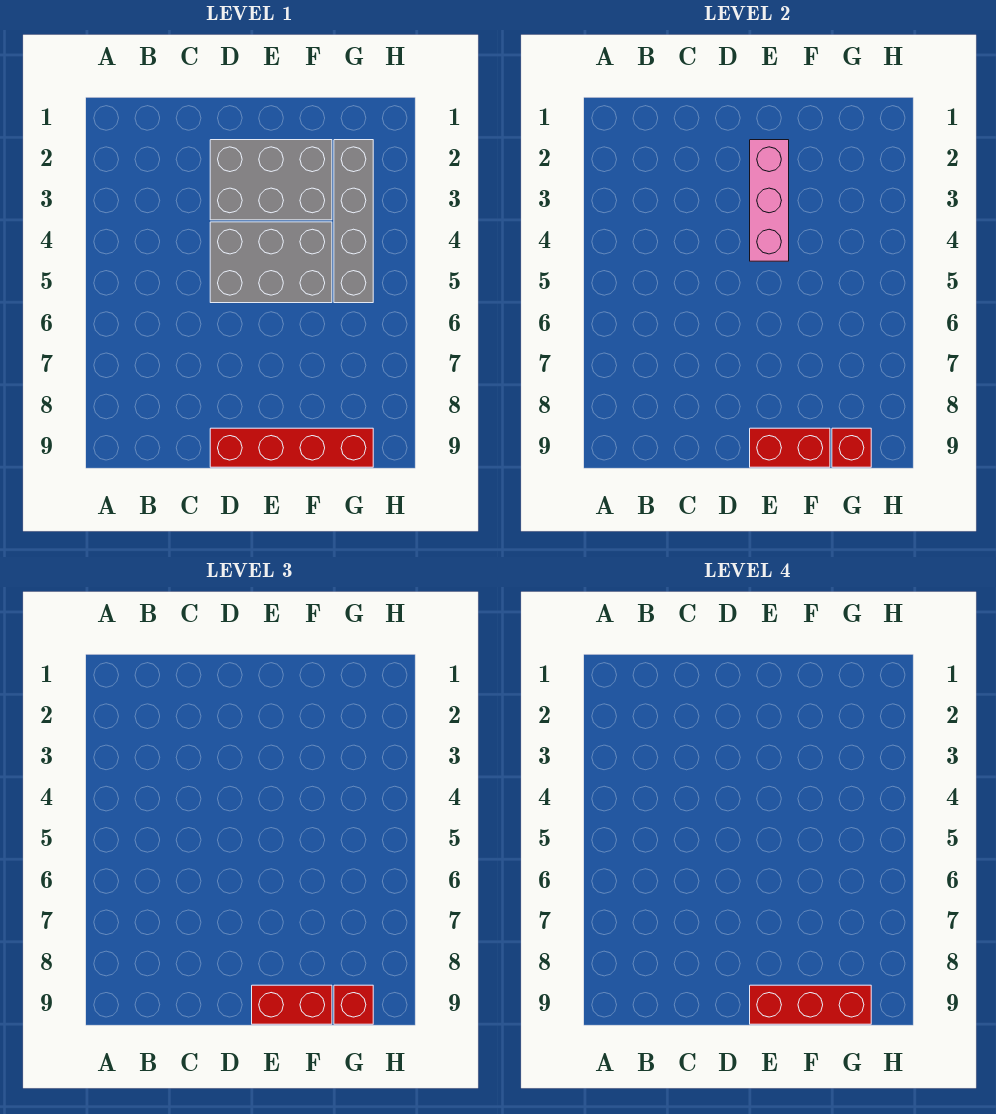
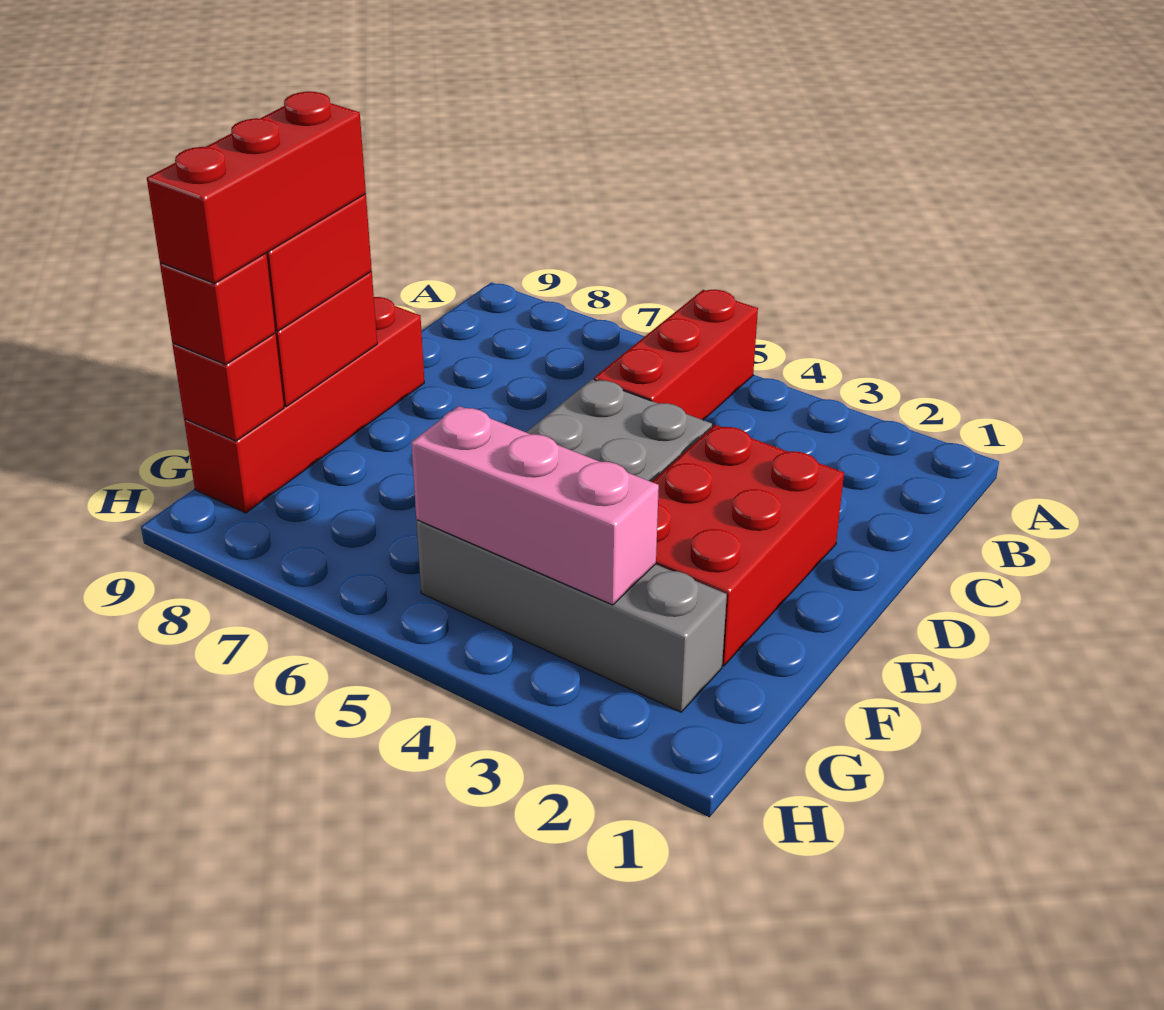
none -> red 1x3 brick [594,290,758,420]
grey 2x3 brick [210,140,332,220] -> red 2x3 brick [652,425,844,666]
pink 1x3 brick [750,140,789,261] -> pink 1x3 brick moved to [411,406,659,605]

